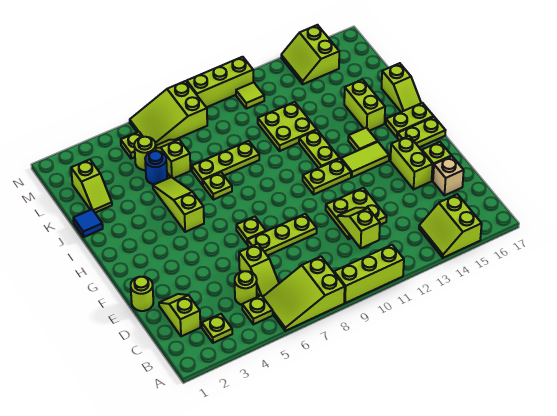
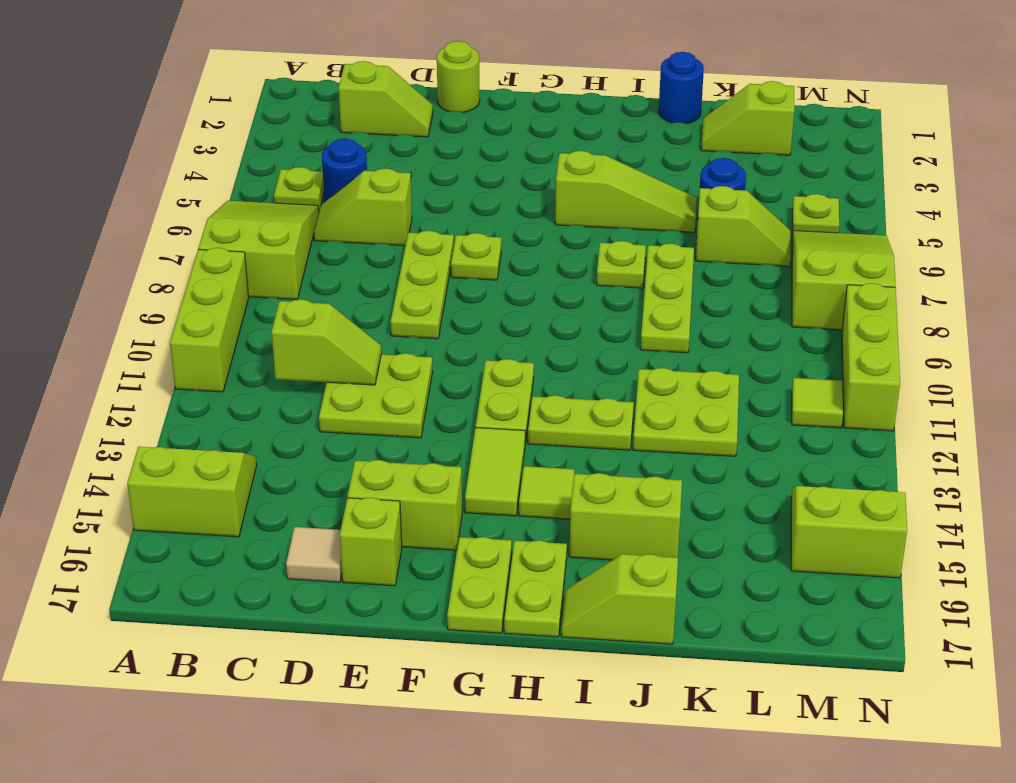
lime 1x1 plate [202,314,232,343] -> none
lime 1x1 round brick [235,271,257,305] -> blue 1x1 round brick [322,139,367,202]
tan 1x1 brick [433,156,464,195] -> tan 1x1 tile [286,527,342,582]
blue 1x1 tile [73,209,103,237] -> blue 1x1 round brick [659,52,704,124]
lime 1x1 round brick [134,137,156,170] -> none

